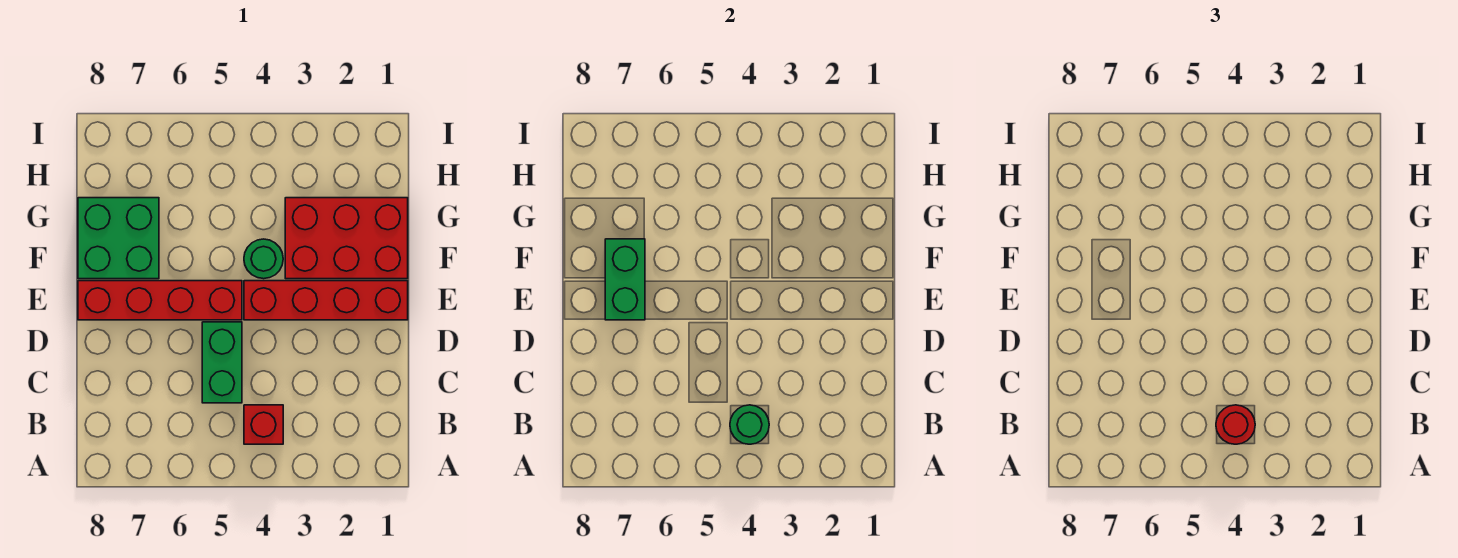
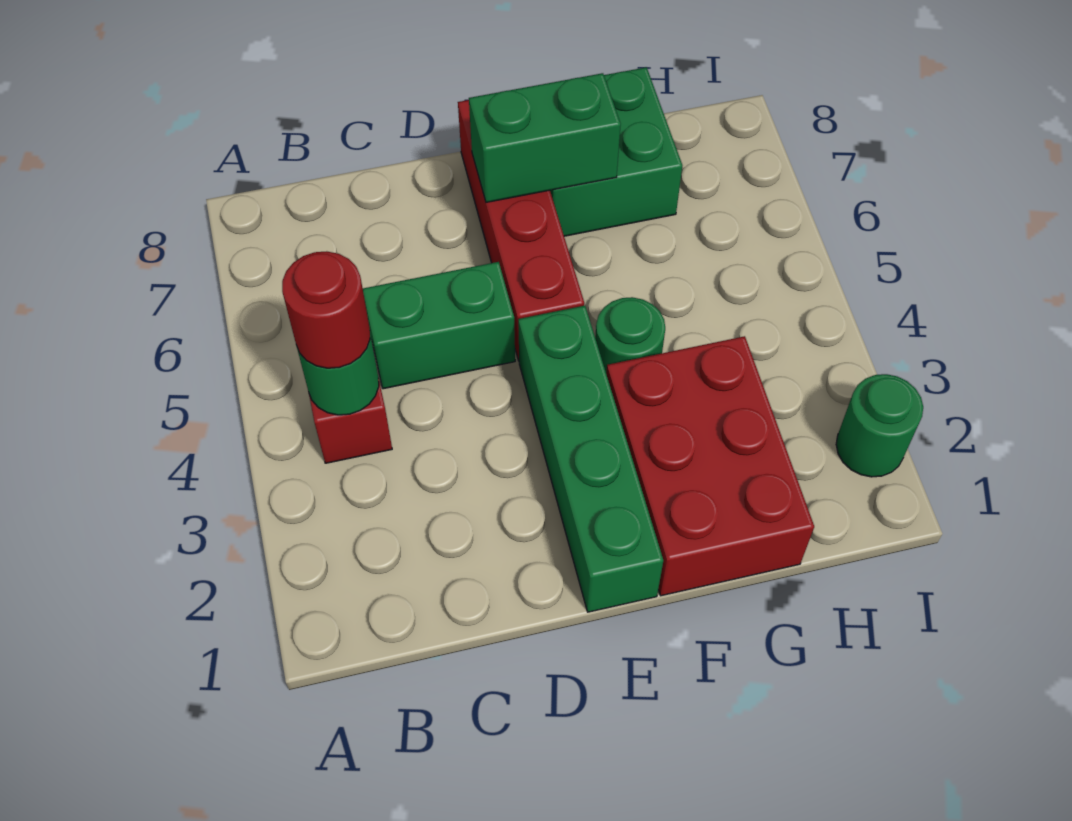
red 1x4 brick [244,281,408,320] -> green 1x4 brick [518,306,663,612]
none -> green 1x1 round brick [836,374,923,477]

